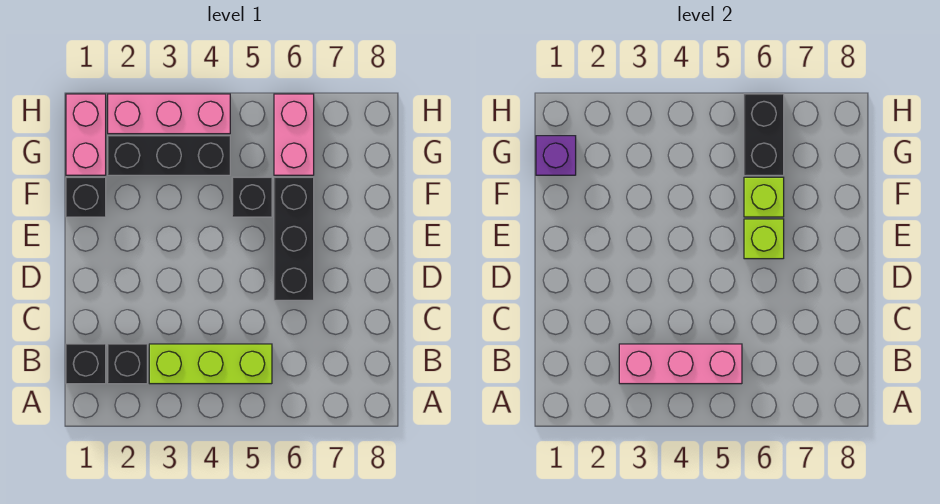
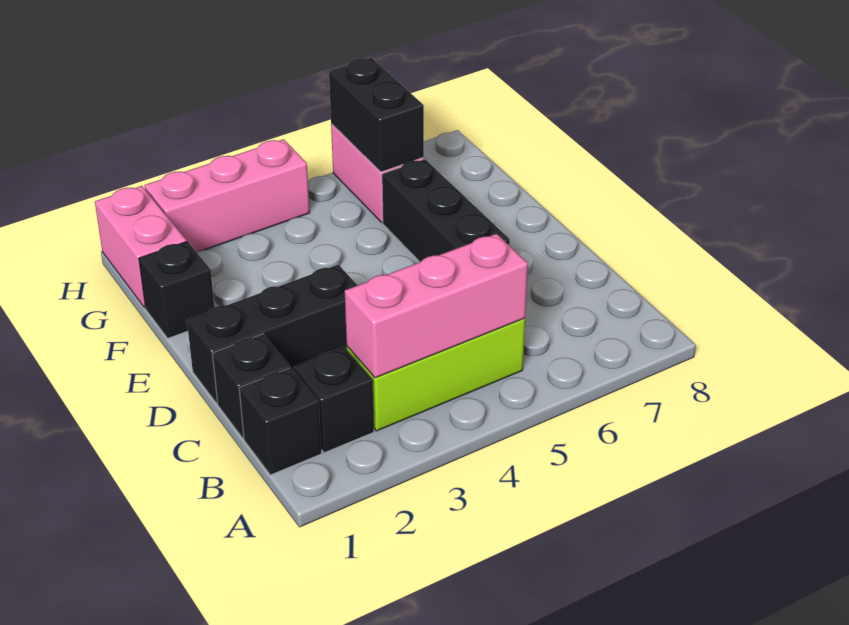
lime 1x1 brick [744,219,784,259] -> none
black 1x1 brick [232,177,272,217] -> black 1x1 brick moved to [212,334,290,438]
lime 1x1 brick [744,177,784,217] -> none
purple 1x1 brick [536,136,576,175] -> none
black 1x3 brick [108,136,230,175] -> black 1x3 brick moved to [187,265,357,403]

